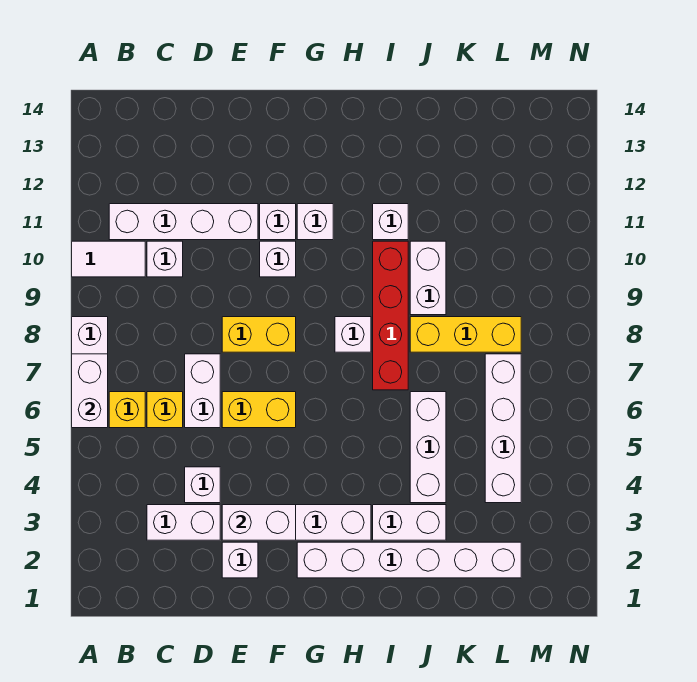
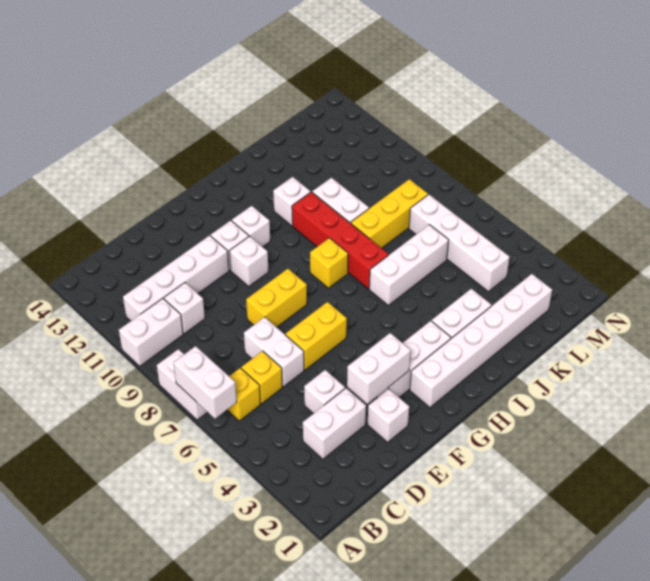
white 1x2 tile [72,241,145,277] -> white 1x2 brick [119,298,183,366]
white 1x1 brick [335,317,371,352] -> yellow 1x1 brick [310,238,348,288]
white 1x3 brick [410,392,446,503] -> white 1x3 brick turned to [369,225,449,305]

